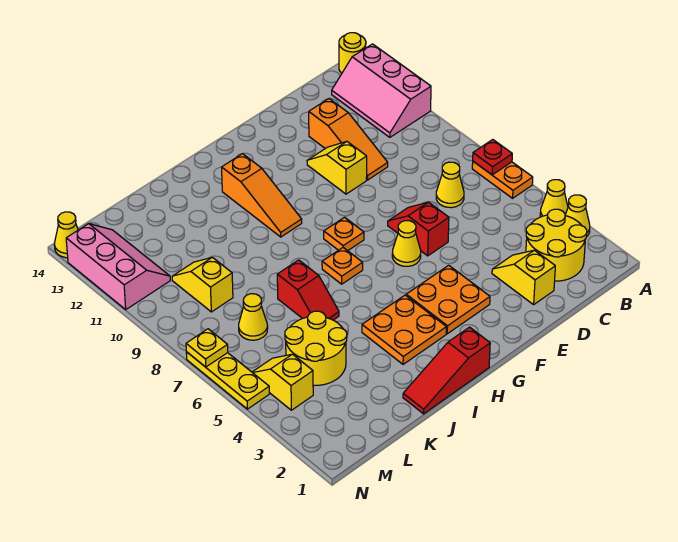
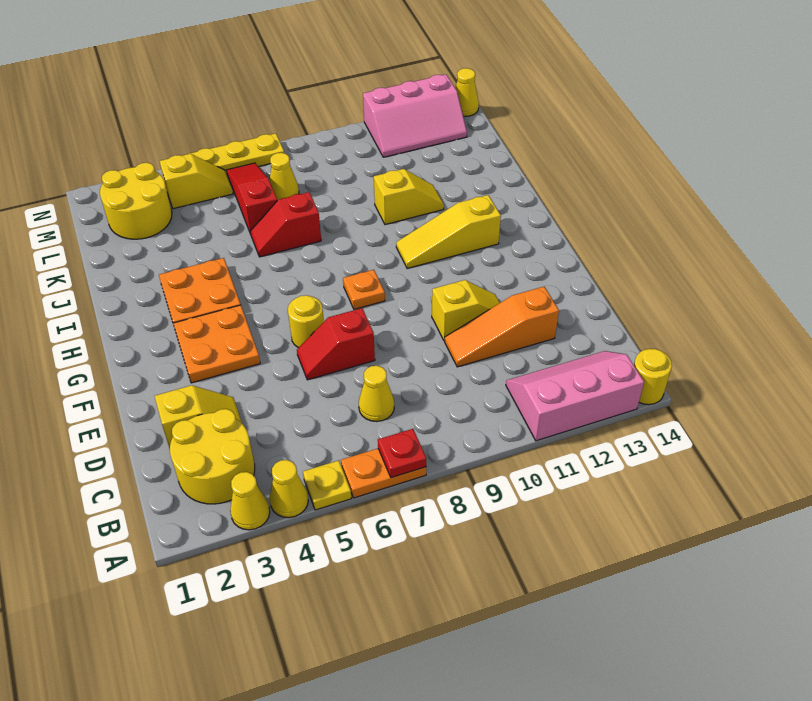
red 1x2 slope [388,202,449,256] -> red 1x2 slope turned to [297,308,375,380]
yellow 1x1 cone [392,221,421,266] -> yellow 1x1 round brick [288,295,324,348]
red 1x3 slope [403,327,490,414] -> red 1x3 slope moved to [227,163,277,234]
orange 1x1 plate [322,248,363,284] -> none
orange 1x3 slope [222,154,302,237] -> yellow 1x3 slope [396,195,501,269]
yellow 2x2 round brick [285,311,347,385] -> yellow 2x2 round brick moved to [100,163,172,239]
yellow 1x2 slope [172,257,233,312] -> yellow 1x2 slope moved to [374,169,444,225]
yellow 1x1 plate [186,329,228,367] -> yellow 1x1 plate moved to [303,460,351,510]

